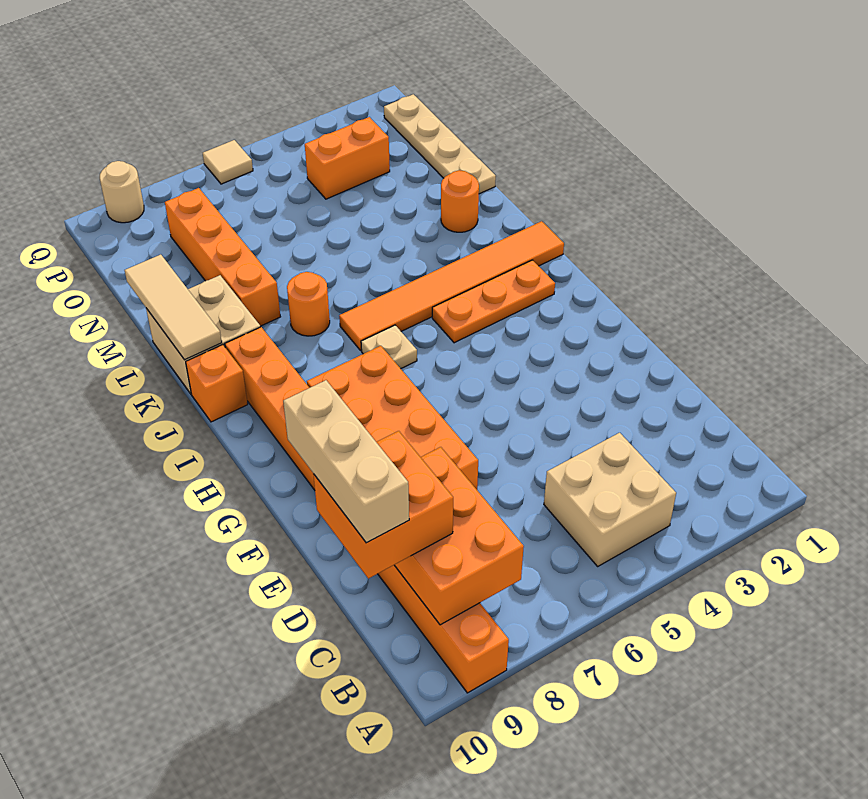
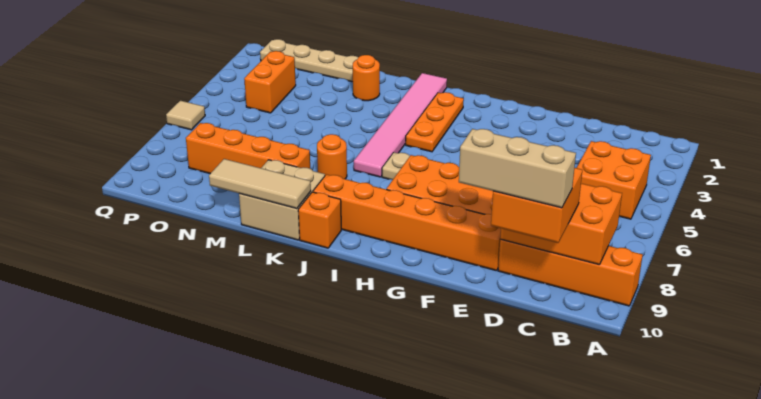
tan 2x2 brick [544,433,676,566] -> orange 2x2 brick [577,141,651,219]
orange 1x6 tile [339,221,564,350] -> pink 1x6 tile [354,73,447,177]
tan 1x1 round brick [100,161,144,223] -> none

